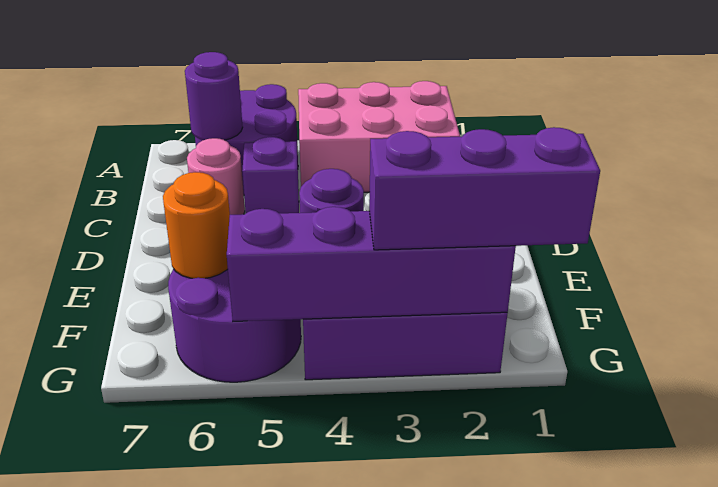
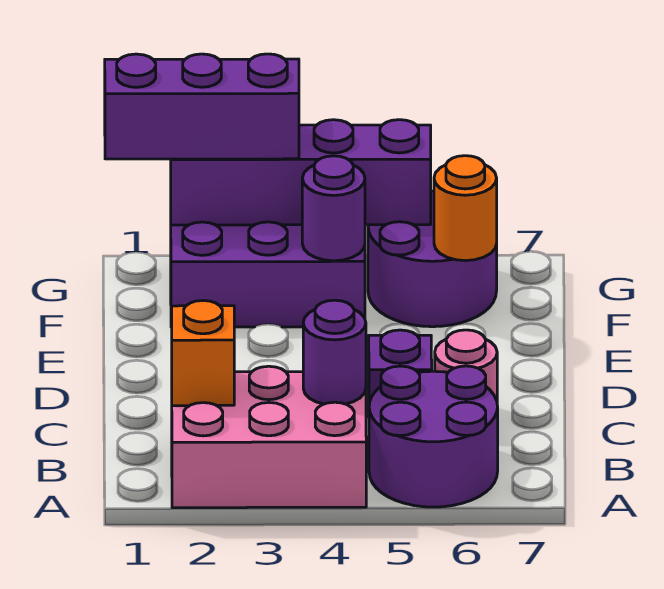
none -> orange 1x1 brick [172,301,234,406]
purple 1x1 round brick [185,52,243,140] -> purple 1x1 round brick moved to [303,300,366,404]

